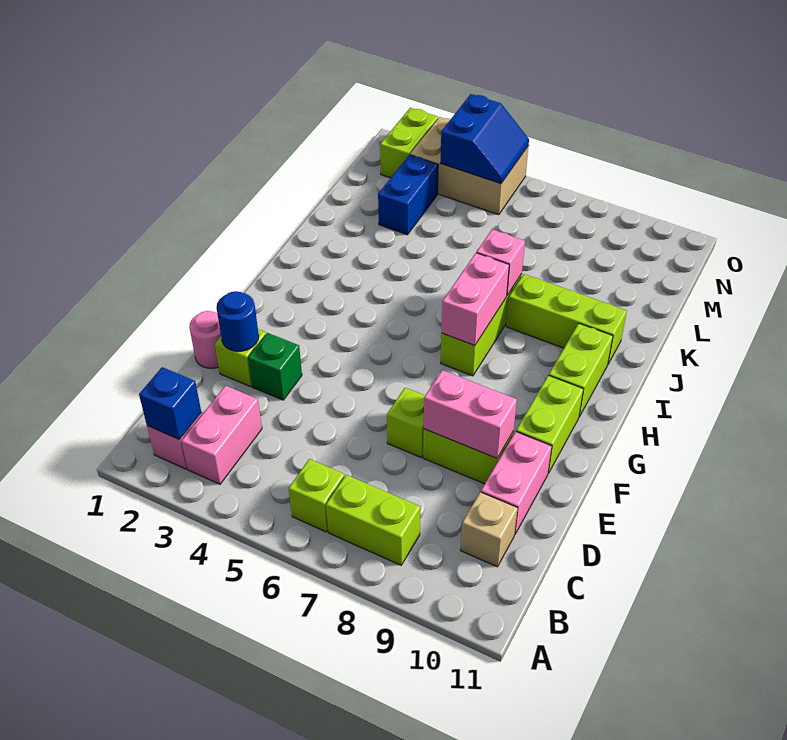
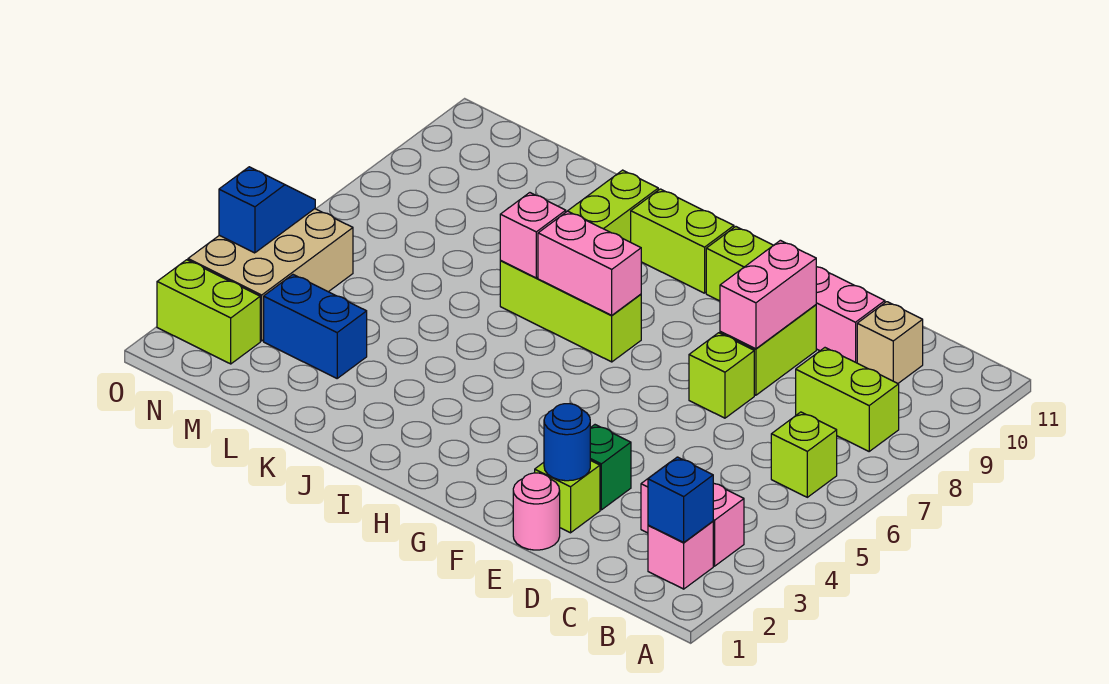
lime 1x2 brick [326,475,420,565] -> lime 1x2 brick turned to [796,348,899,451]
blue 2x2 slope [440,94,529,184] -> blue 1x2 slope [219,167,315,253]

